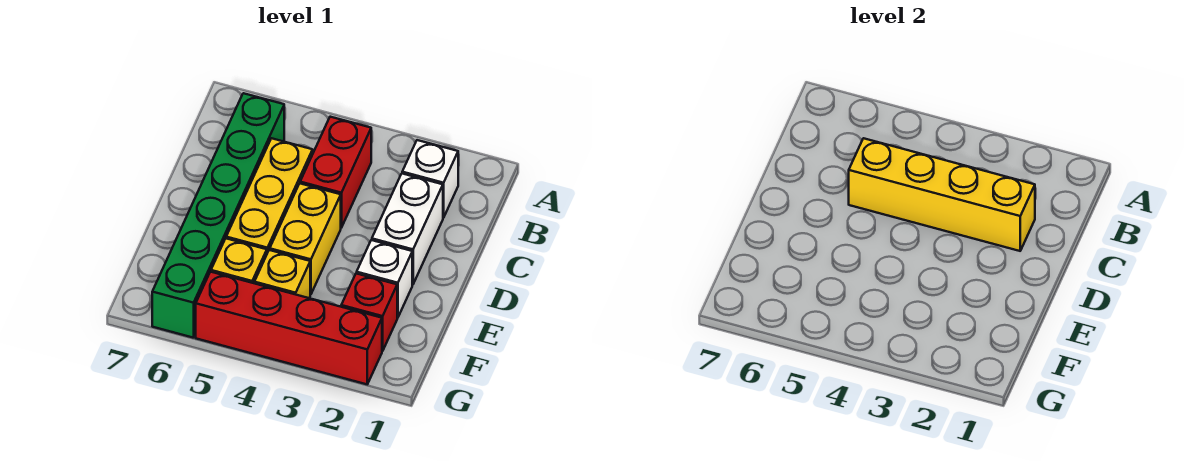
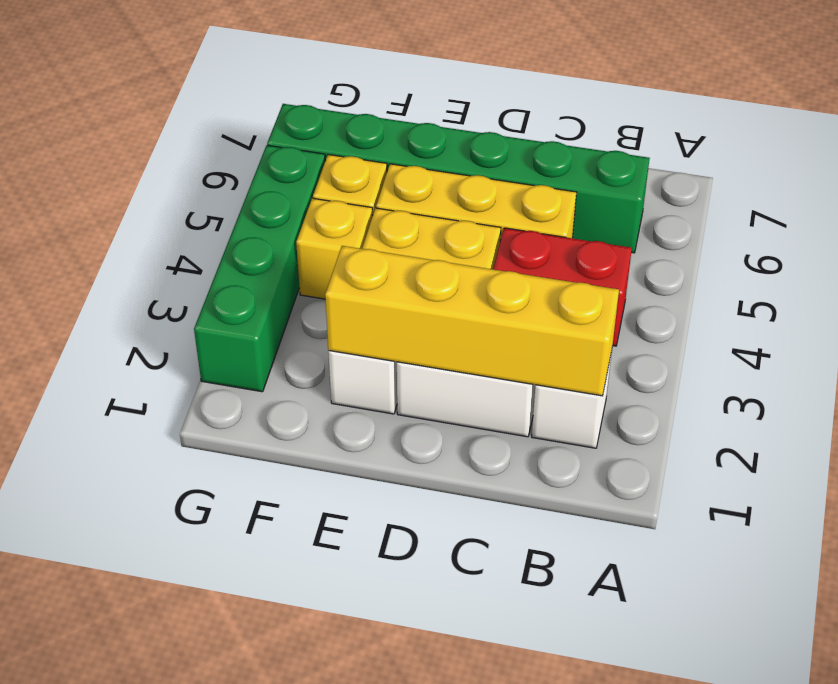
yellow 1x4 brick [849,138,1035,251] -> yellow 1x4 brick turned to [325,246,619,396]
red 1x1 brick [341,273,397,351] -> none
red 1x4 brick [196,272,382,384] -> green 1x4 brick [194,145,325,392]

